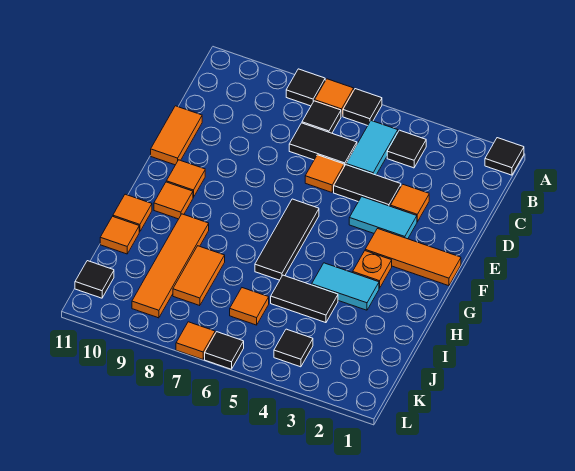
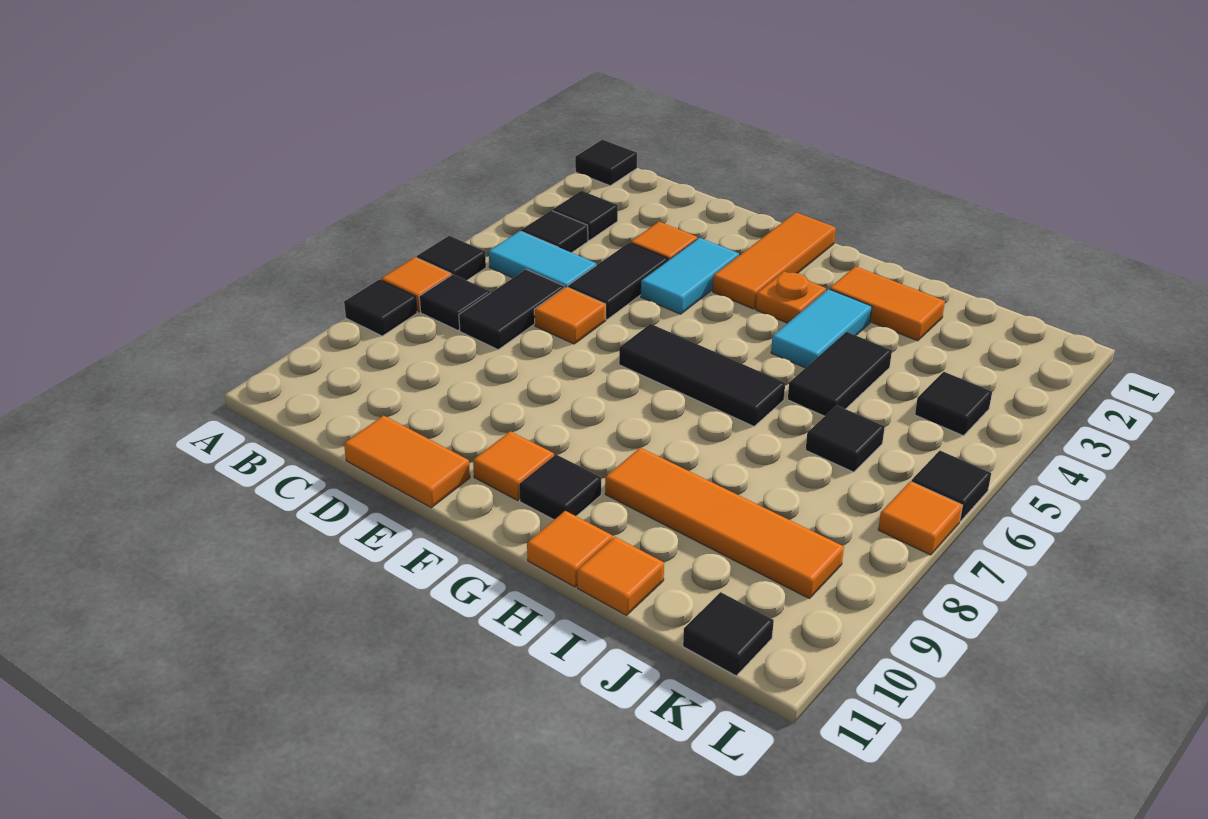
none -> black 1x1 tile [553,191,618,240]
orange 1x1 tile [154,182,193,219] -> black 1x1 tile [519,455,601,520]
orange 1x2 tile [173,246,225,306] -> orange 1x2 tile moved to [830,266,945,341]
orange 1x1 tile [230,288,269,325] -> black 1x1 tile [806,405,885,472]

